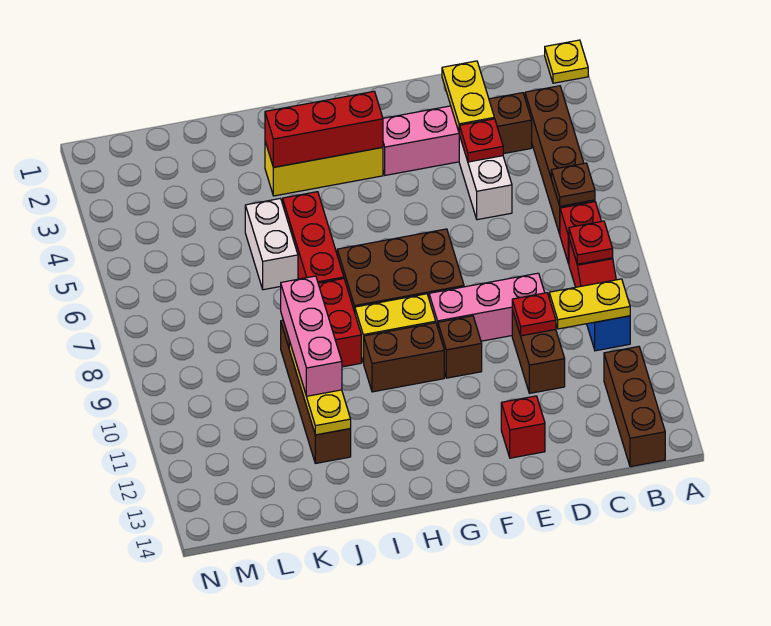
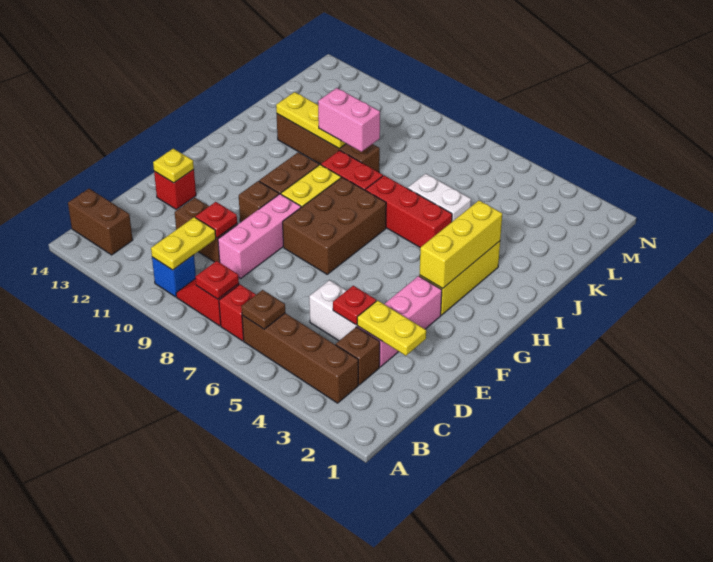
yellow 1x1 plate [545,40,588,83] -> yellow 1x1 plate moved to [153,149,194,183]
brown 1x3 brick [604,346,665,467] -> brown 1x2 brick [68,189,133,255]
red 1x3 brick [265,91,383,167] -> yellow 1x3 brick [420,201,502,288]
pink 1x3 brick [281,276,342,396] -> pink 1x2 brick [318,88,380,152]

